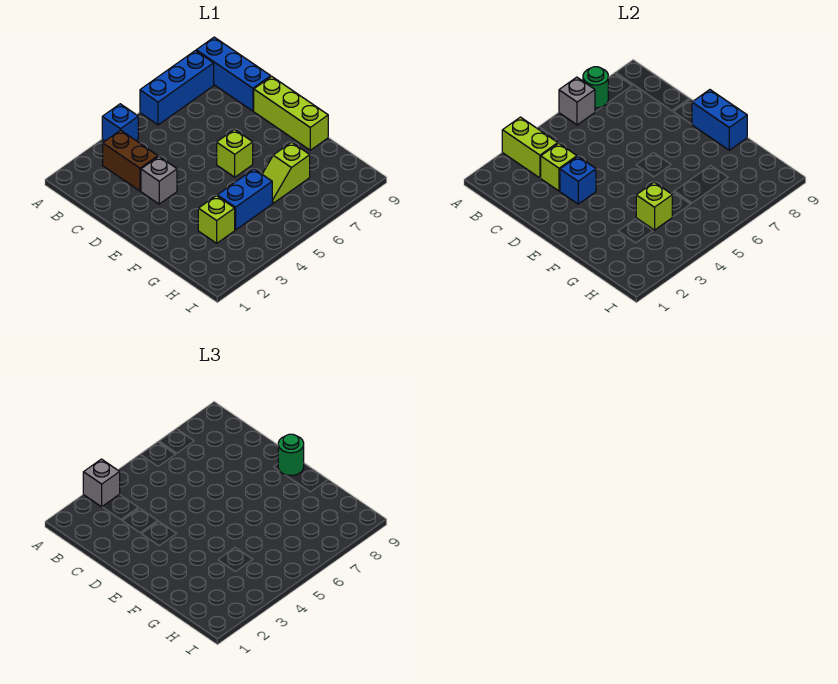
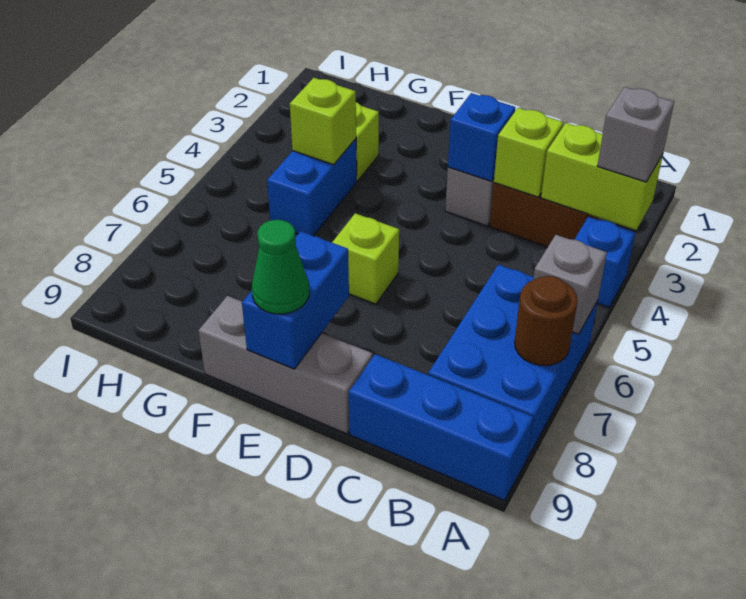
blue 1x3 brick [140,51,214,125] -> blue 2x3 brick [428,265,598,457]
green 1x1 round brick [583,67,608,108] -> brown 1x1 round brick [515,276,578,366]
lime 1x3 brick [254,76,328,150] -> grey 1x3 brick [198,296,372,434]
blue 1x2 brick [692,90,747,150] -> blue 1x2 brick turned to [242,231,349,369]
green 1x1 round brick [278,434,304,475] -> green 1x1 cone [252,220,309,314]
lime 1x2 slope [262,142,310,203] -> none

